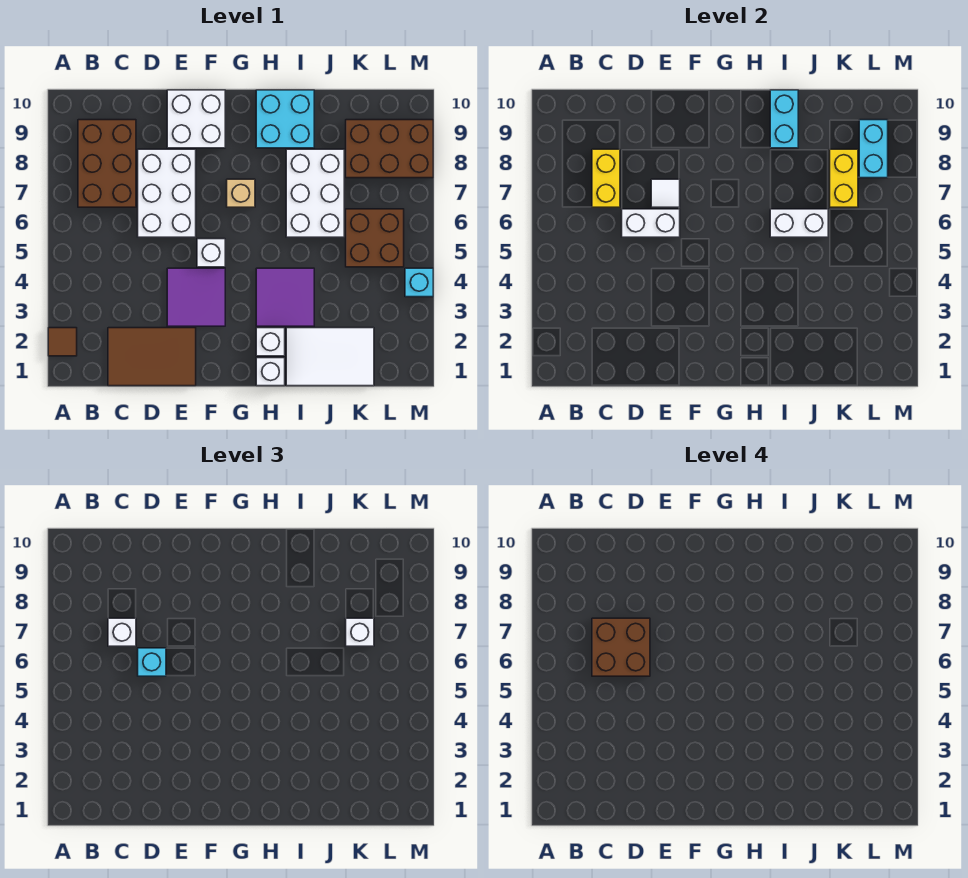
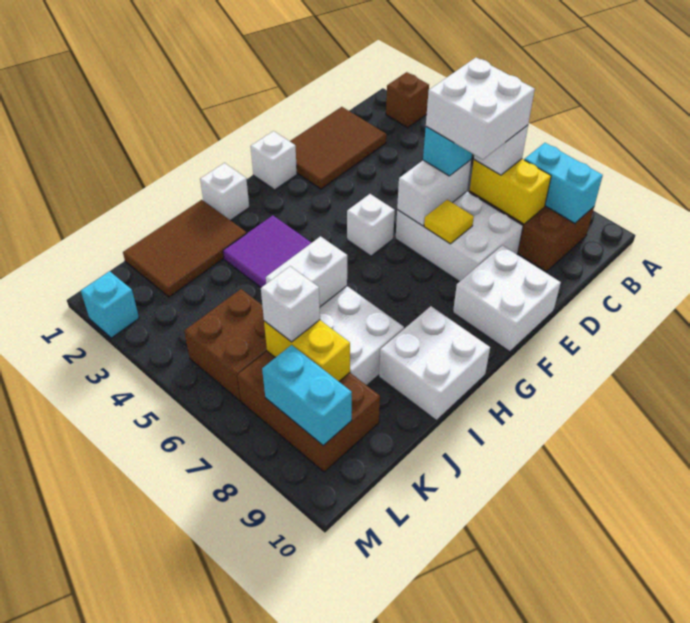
brown 1x1 tile [48,328,77,356] -> brown 1x1 brick [386,72,429,127]
brown 2x2 brick [592,618,650,676] -> white 2x2 brick [426,58,535,160]
purple 2x2 tile [167,268,225,326] -> none
white 1x1 tile [651,179,680,207] -> yellow 1x1 tile [424,200,474,244]
tan 1x1 brick [227,179,255,207] -> none
white 1x1 brick [256,328,285,356] -> white 1x1 brick moved to [251,131,297,190]
cyan 2x2 brick [256,90,314,148] -> white 2x2 brick [379,306,490,421]
white 2x3 tile [286,328,374,386] -> brown 2x3 tile [123,200,247,297]
cyan 1x2 brick [770,90,798,148] -> cyan 1x2 brick moved to [524,143,603,223]
brown 2x3 brick [346,120,433,178] -> brown 2x3 brick turned to [237,351,380,472]
cyan 1x1 brick [405,268,433,297] -> cyan 1x1 brick moved to [81,271,139,338]

